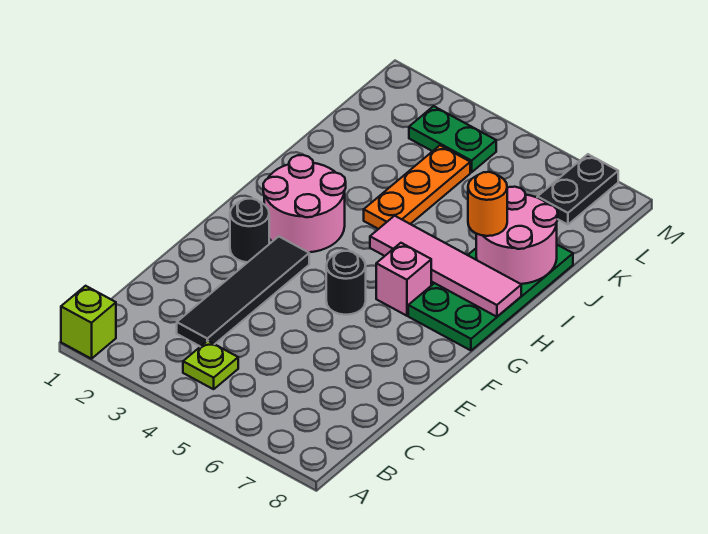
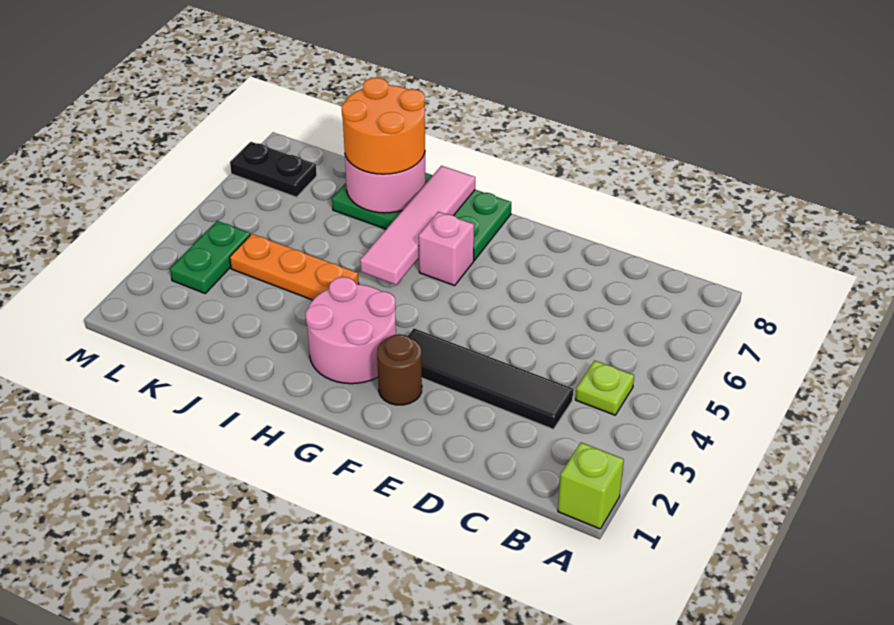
black 1x1 round brick [230,198,269,262] -> brown 1x1 round brick [377,334,422,405]
black 1x1 round brick [326,251,366,315] -> none
orange 1x1 round brick [468,172,507,236] -> orange 2x2 round brick [342,78,425,174]

